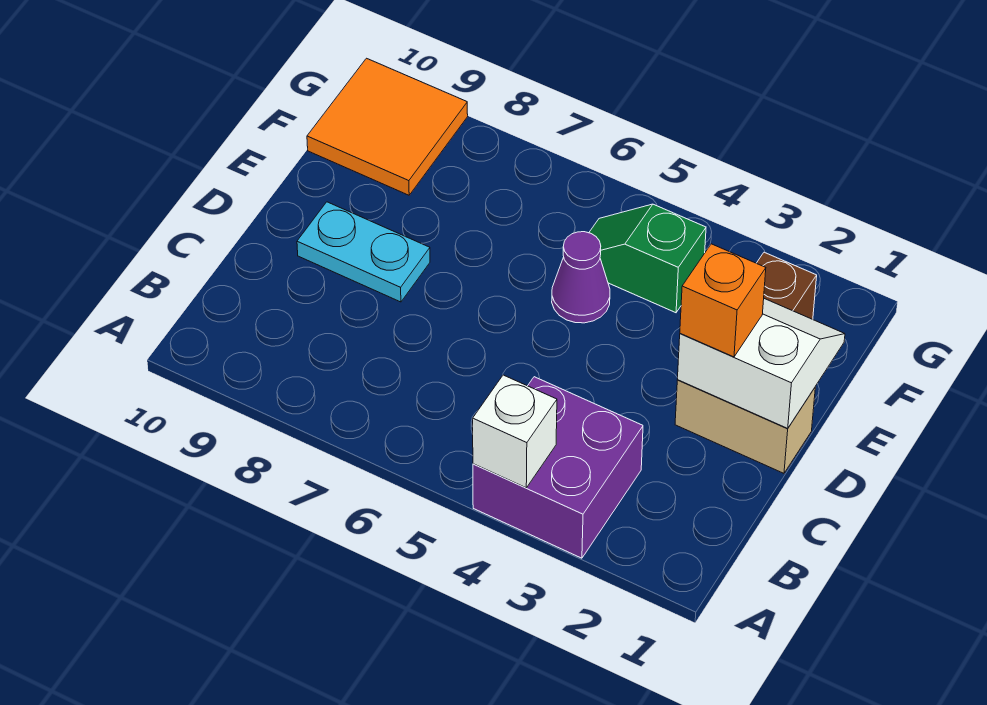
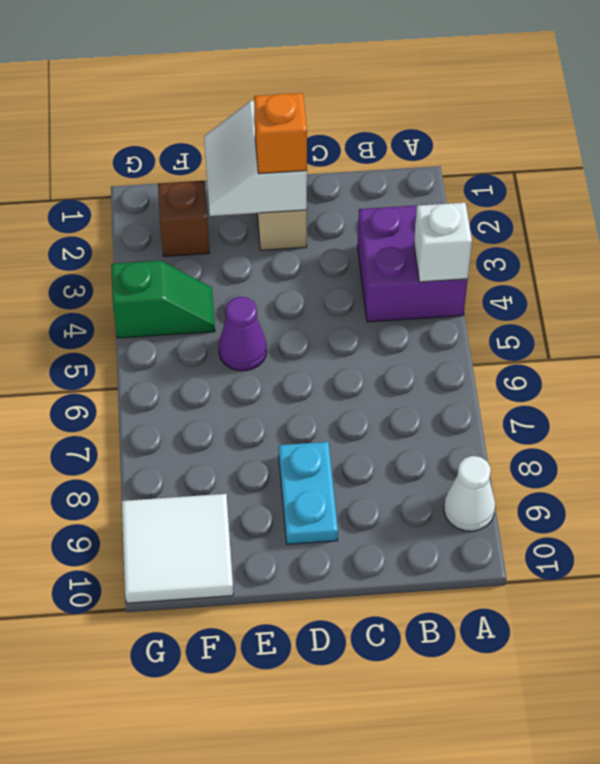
none -> white 1x1 cone [444,456,495,531]
green 1x2 slope [589,204,706,313] -> green 1x2 slope turned to [111,261,215,338]
orange 2x2 tile [307,58,468,195] -> white 2x2 tile [122,494,233,603]

